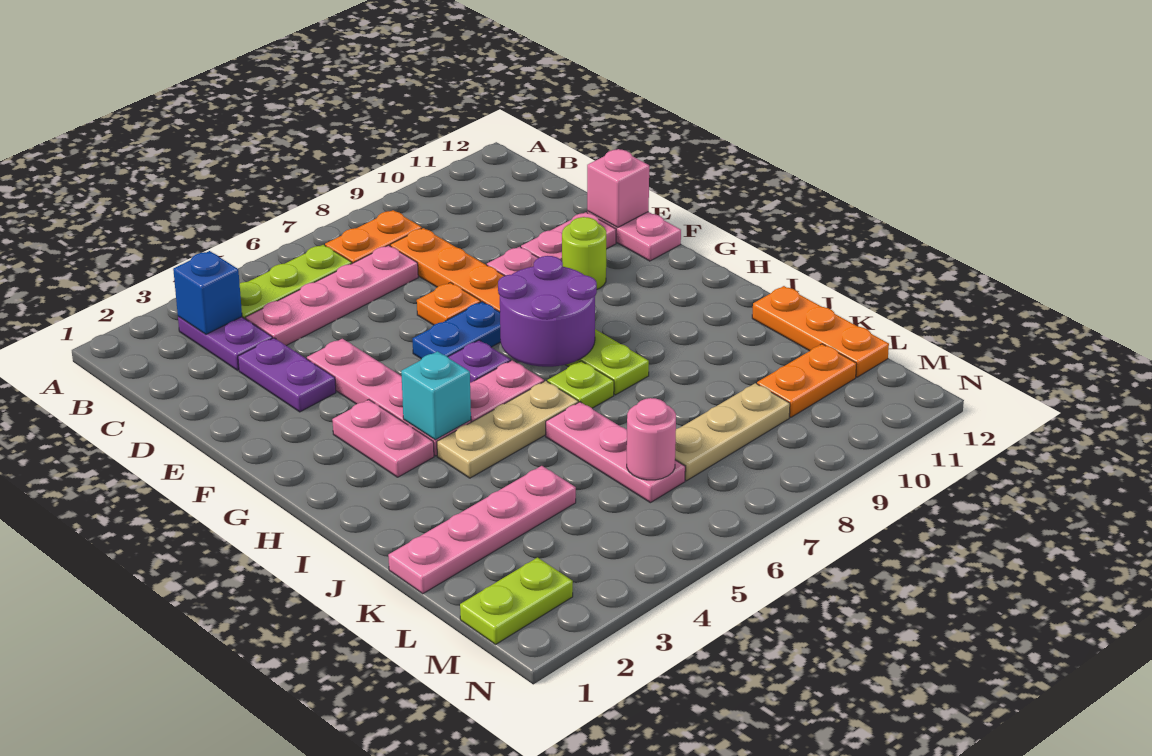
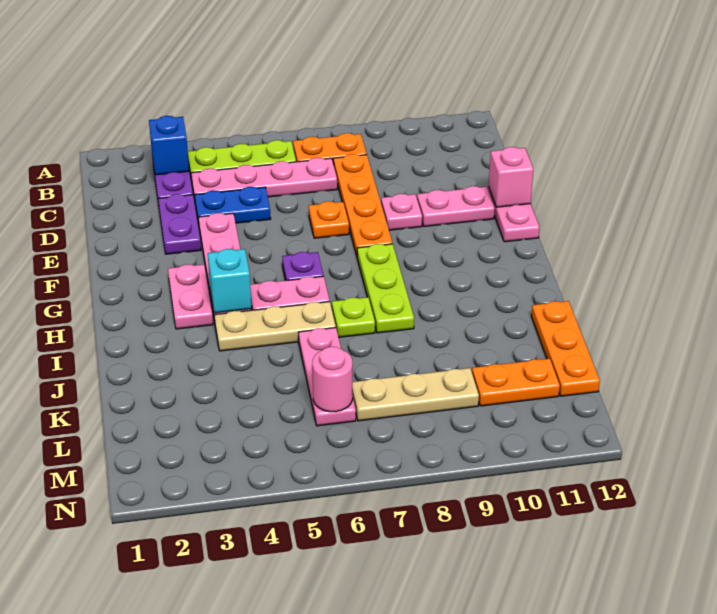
blue 1x2 plate [413,302,501,359] -> blue 1x2 plate moved to [195,187,271,223]
lime 1x1 round brick [562,217,606,289] -> none
purple 2x2 round brick [498,256,597,367] -> none
pink 1x4 plate [388,466,576,594] -> none
lime 1x2 plate [460,558,573,644] -> none

